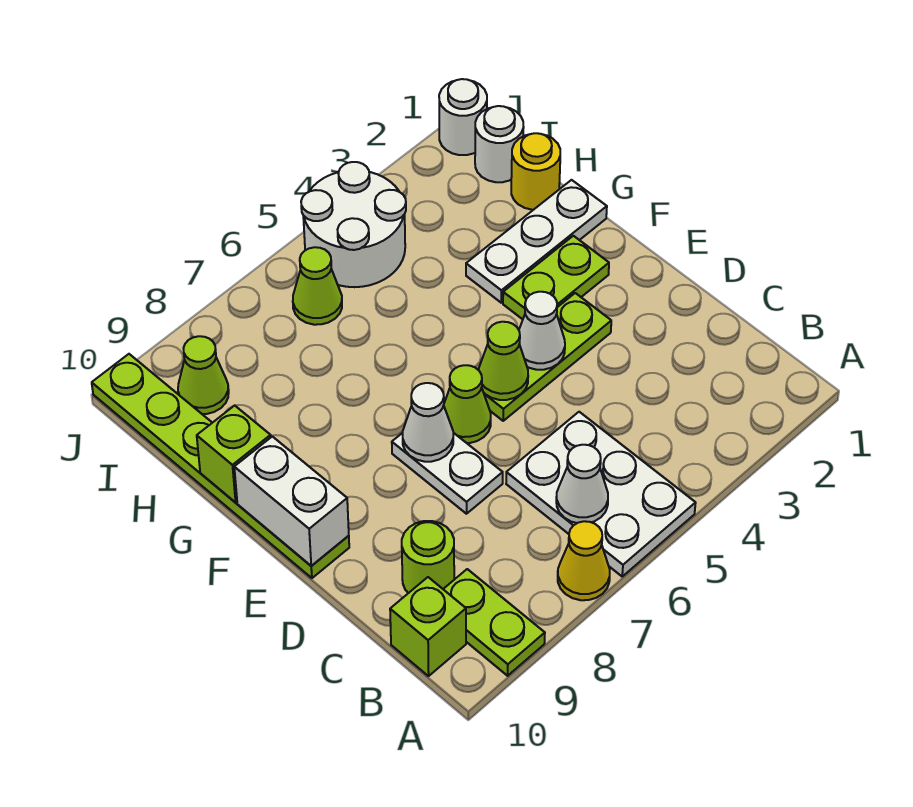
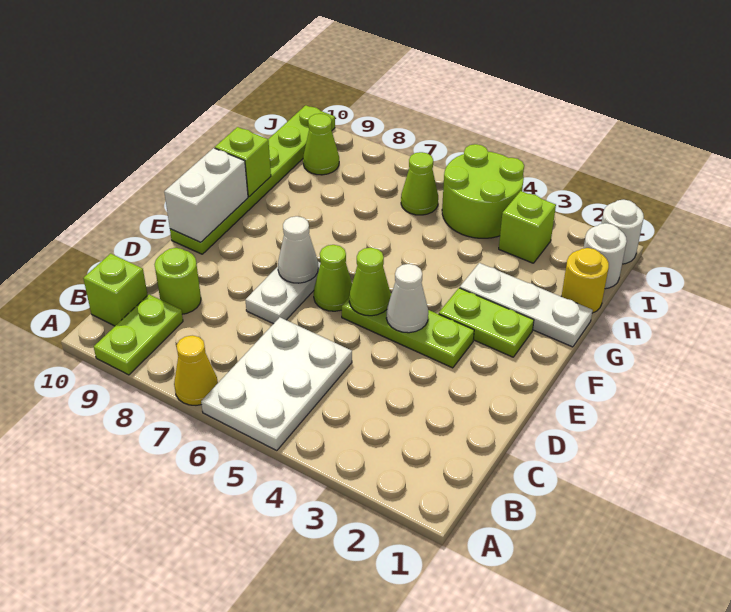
white 1x1 cone [556,445,608,523] -> none
none -> lime 1x1 brick [499,191,556,263]
white 2x2 round brick [301,162,406,287] -> lime 2x2 round brick [442,144,524,238]

